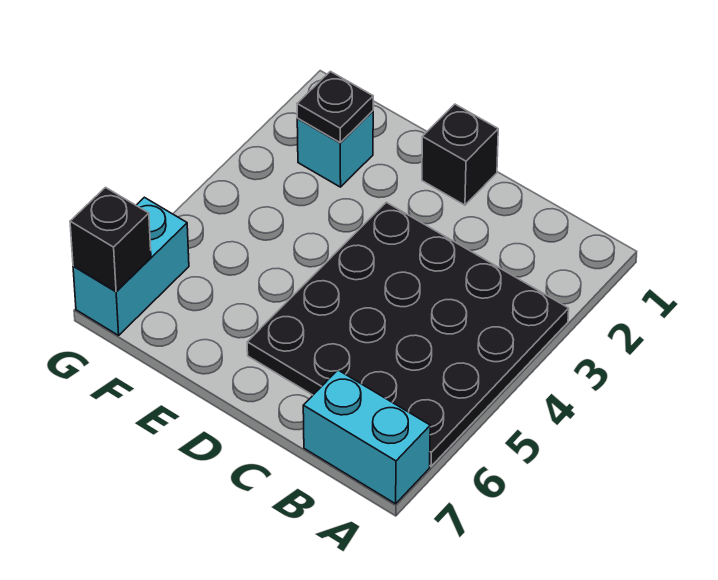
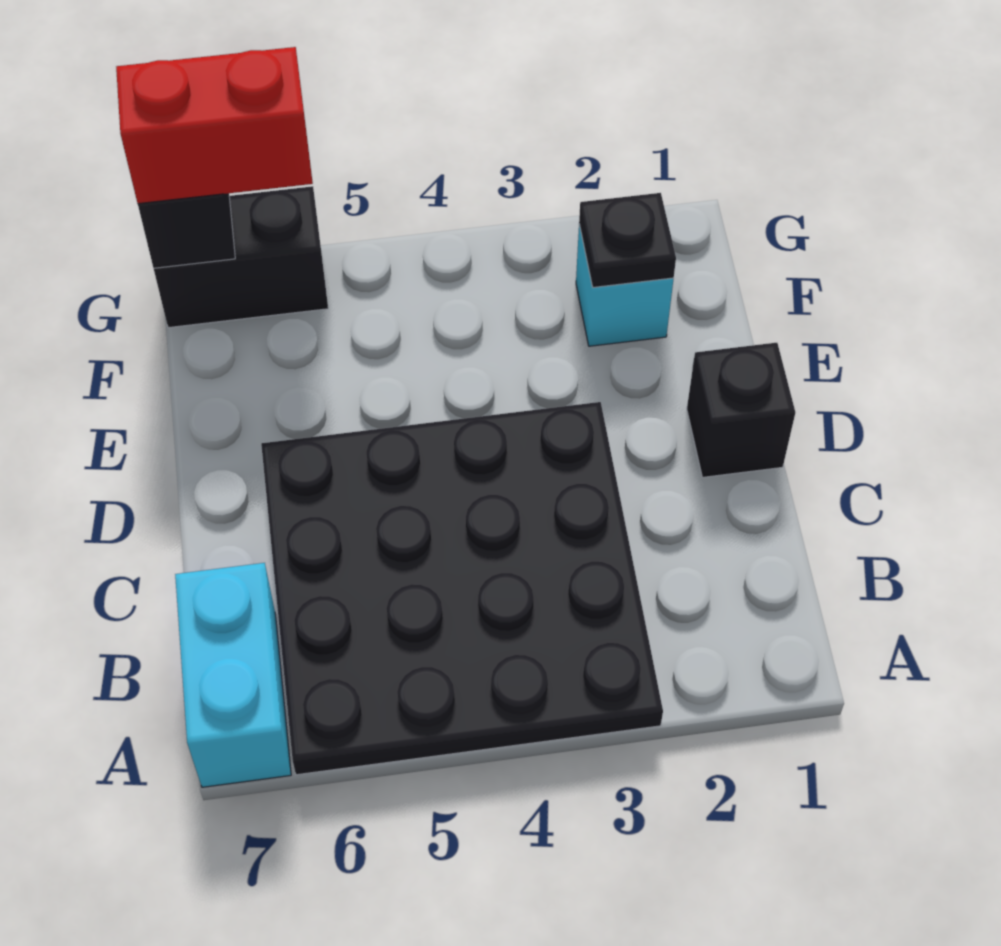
cyan 1x2 brick [73,197,189,335] -> black 1x2 brick [154,186,328,328]
none -> red 1x2 brick [116,47,313,204]

